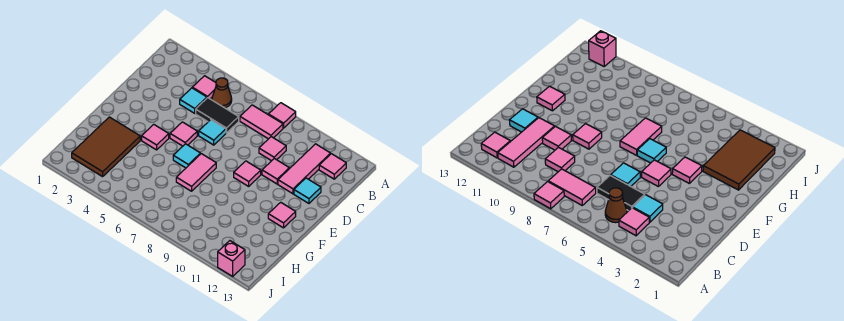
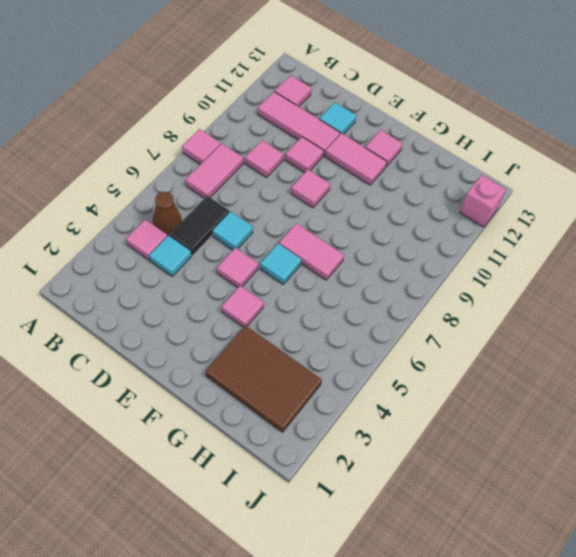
none -> pink 1x2 tile [325,133,387,185]

